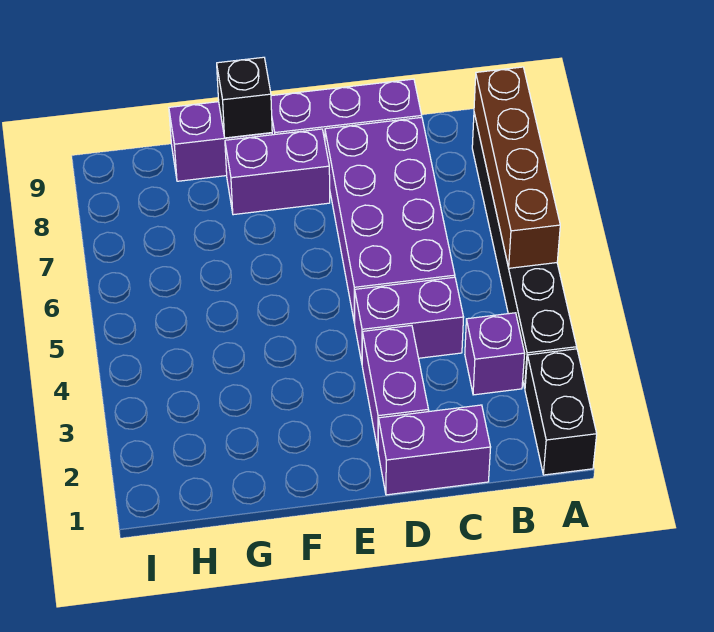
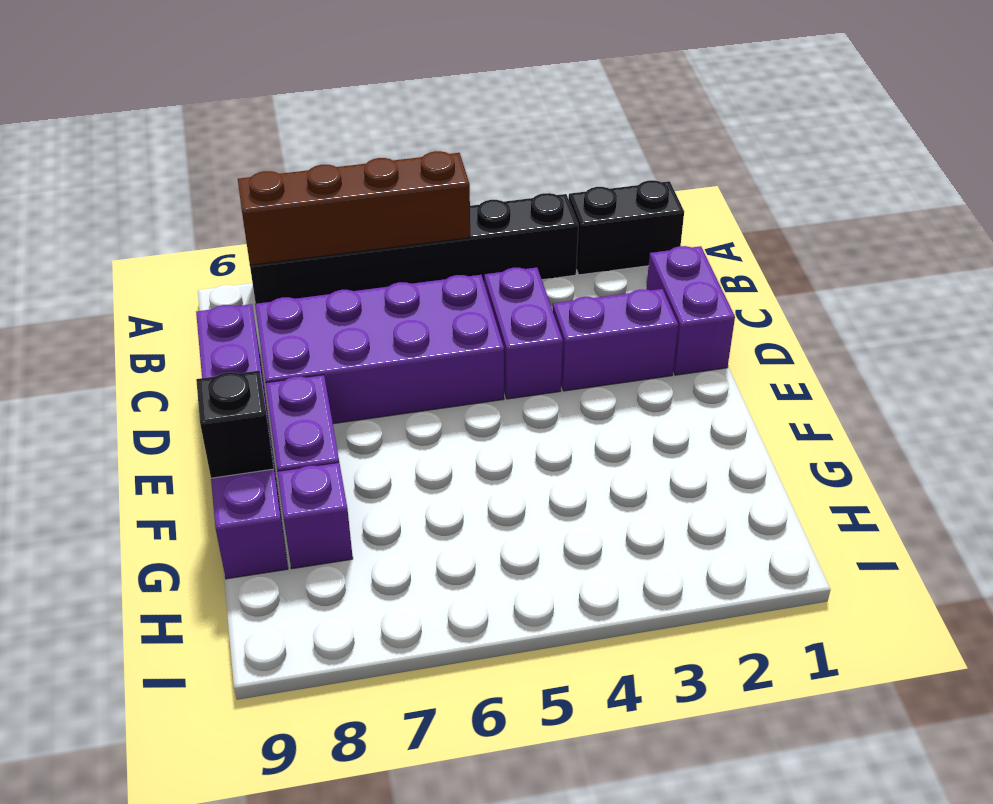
purple 1x1 brick [465,313,525,395] -> purple 1x1 brick moved to [277,463,353,569]

